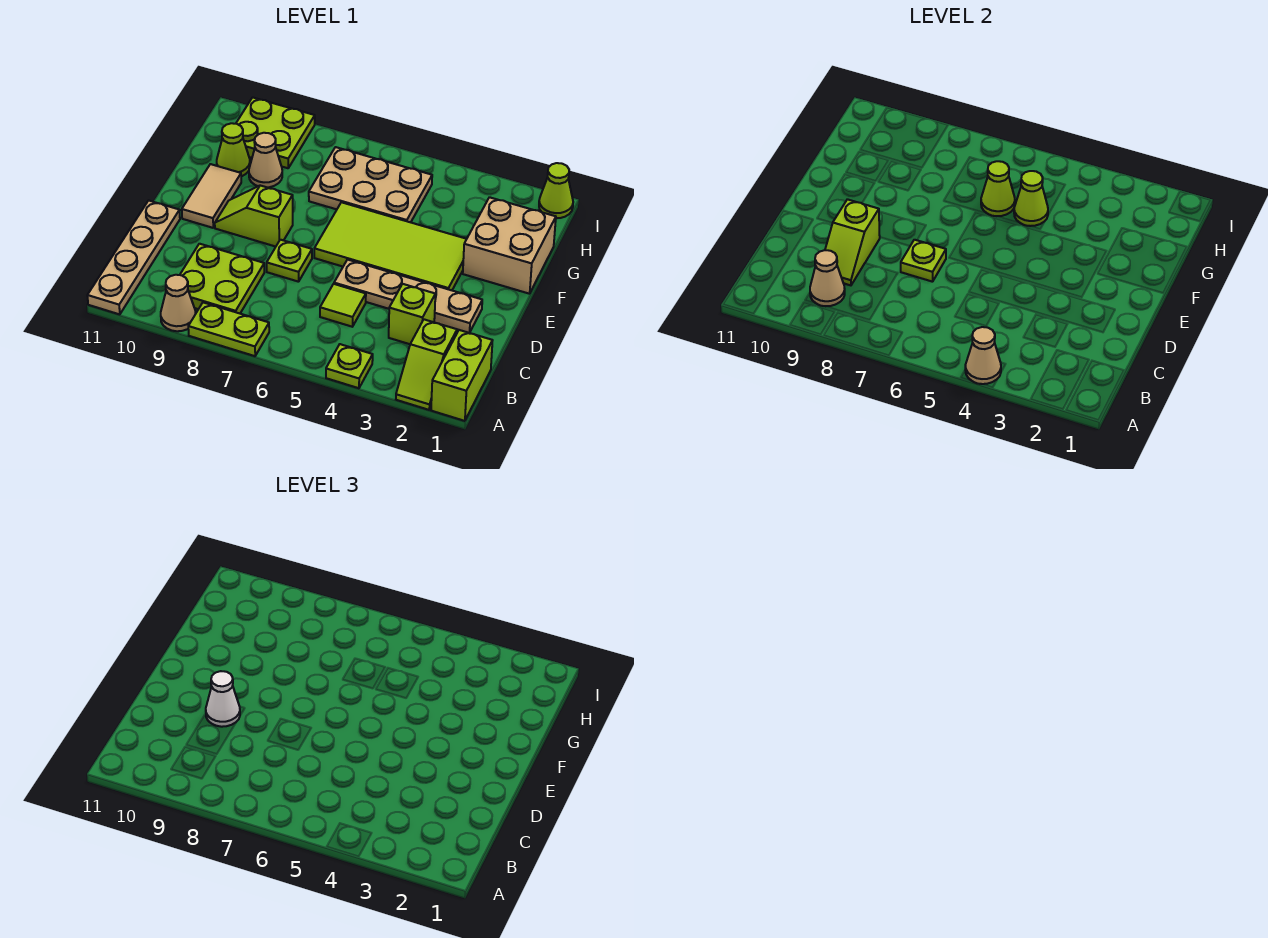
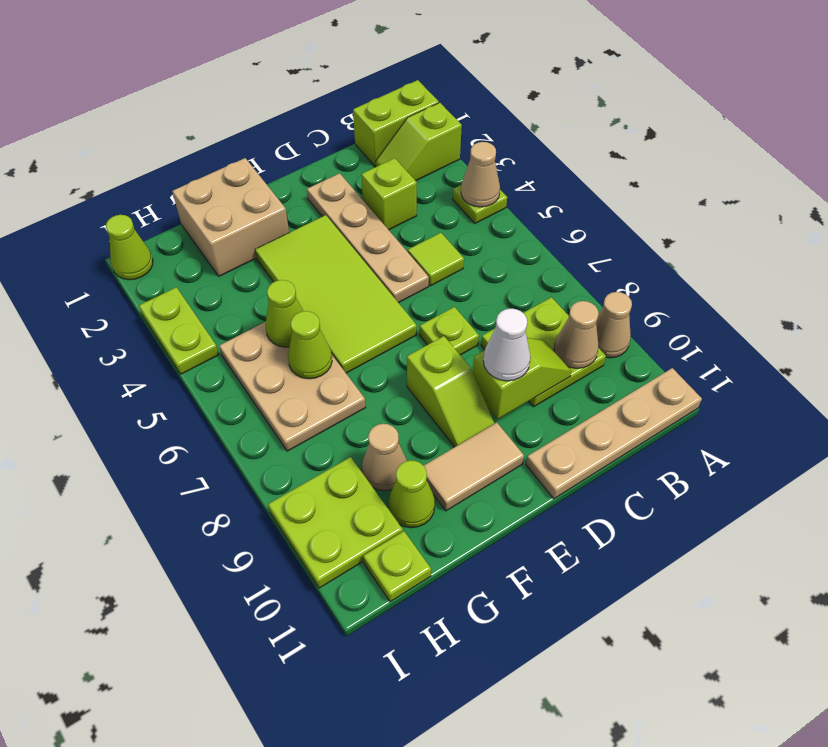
lime 1x2 slope [396,319,457,410] -> lime 1x2 slope turned to [376,103,462,181]
lime 1x2 plate [188,302,269,356] -> lime 1x2 plate moved to [139,287,219,374]
lime 1x1 plate [901,240,946,282] -> lime 1x1 plate moved to [363,531,431,602]

